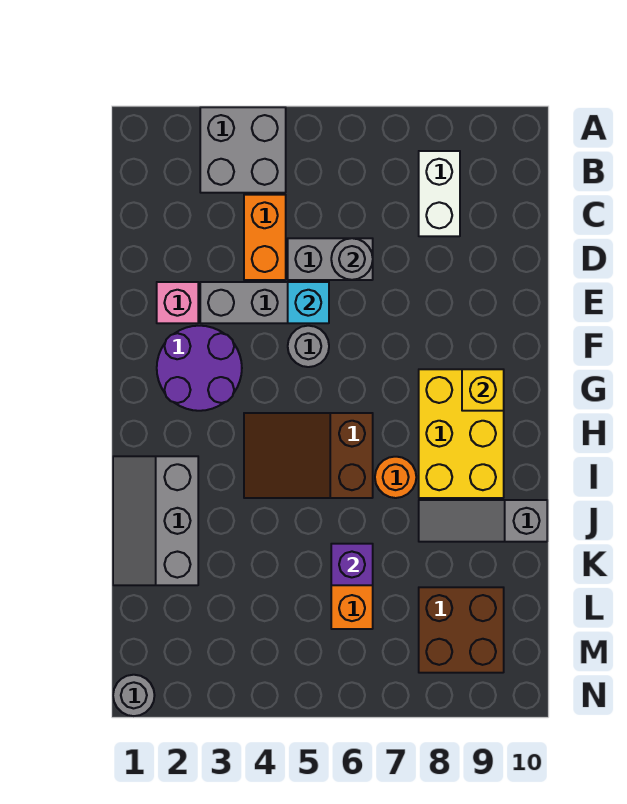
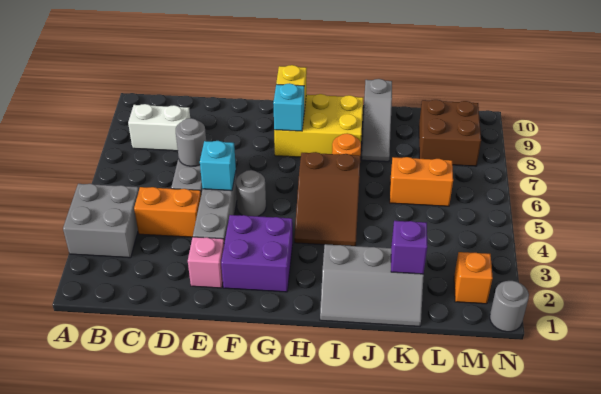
purple 2x2 round brick [157,326,242,411] -> purple 2x2 brick [221,215,293,292]
none -> cyan 1x1 brick [273,83,304,131]
purple 1x1 brick [331,544,373,585] -> purple 1x1 brick moved to [391,221,427,274]
none -> orange 1x1 brick [454,252,493,304]

